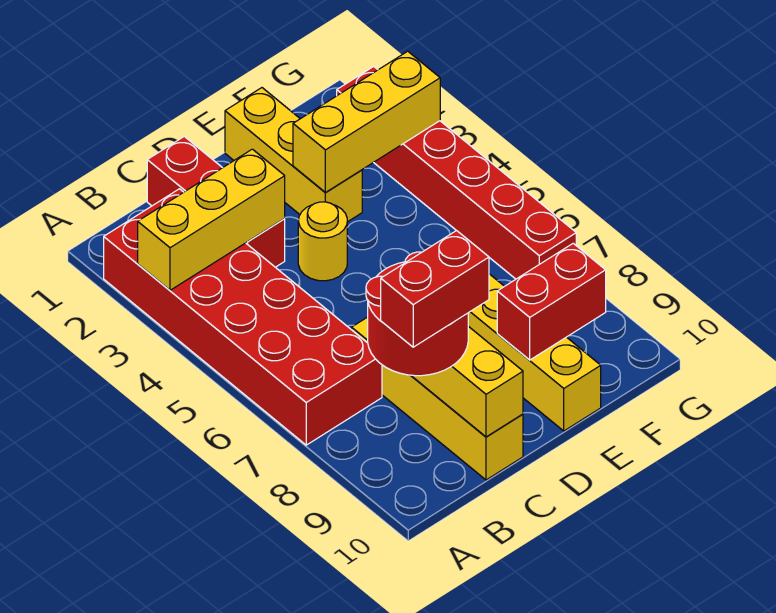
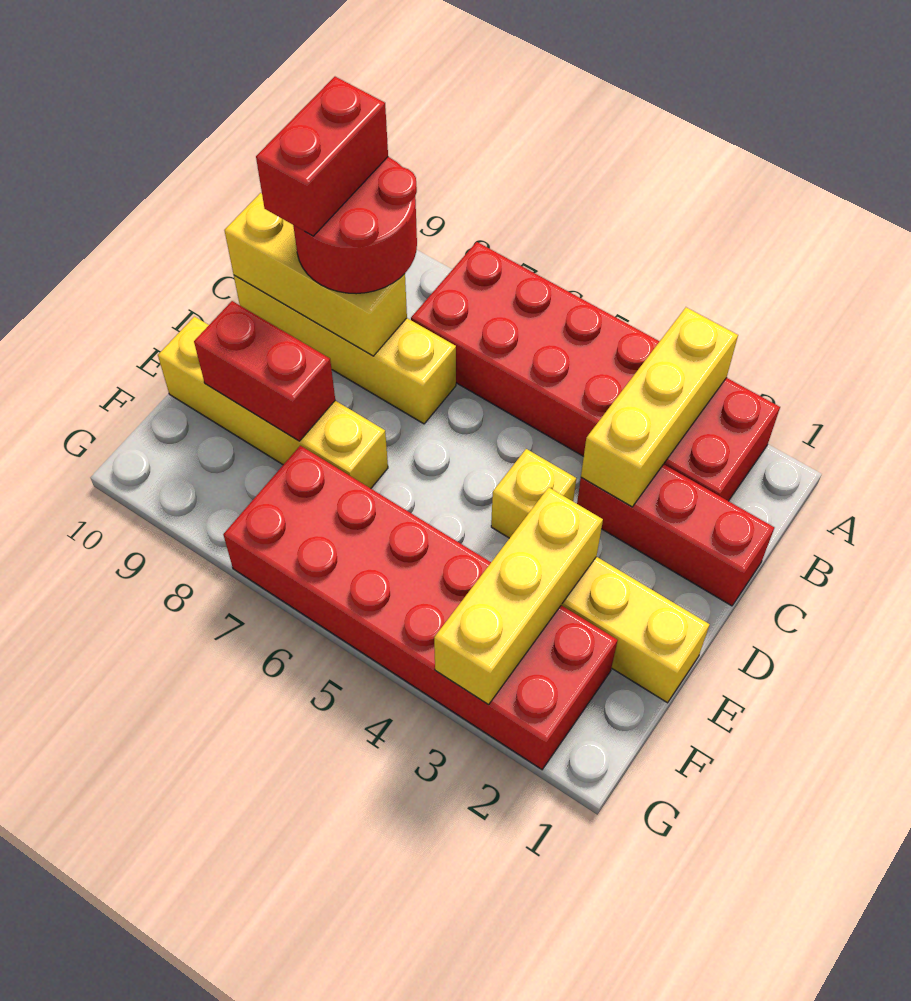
yellow 1x1 round brick [298,202,347,281] -> yellow 1x1 brick [491,449,576,538]
red 1x2 brick [497,243,606,360] -> red 1x2 brick turned to [194,301,335,441]
red 1x6 brick [337,67,576,279] -> red 2x6 brick [223,446,618,769]

